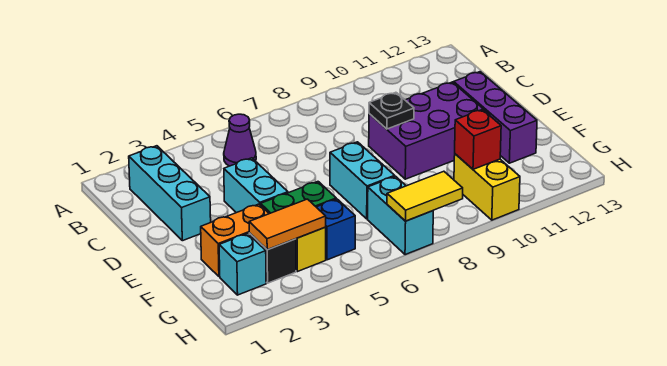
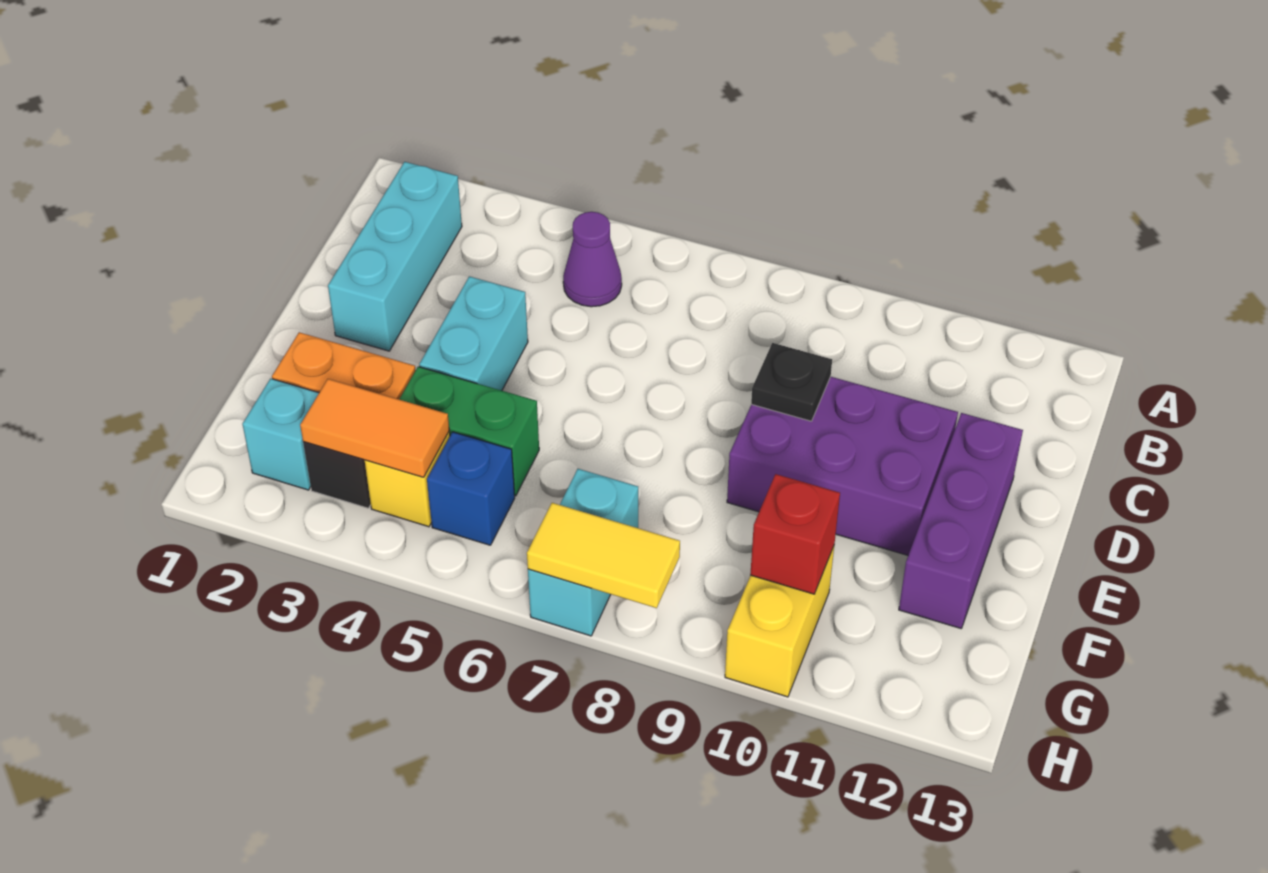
cyan 1x2 brick [330,142,395,219] -> none

